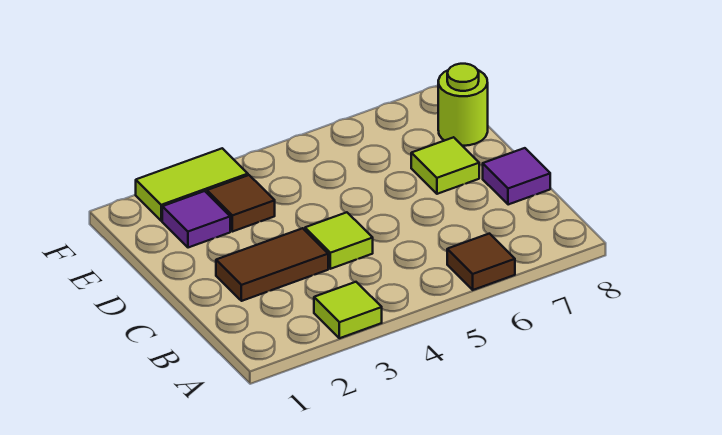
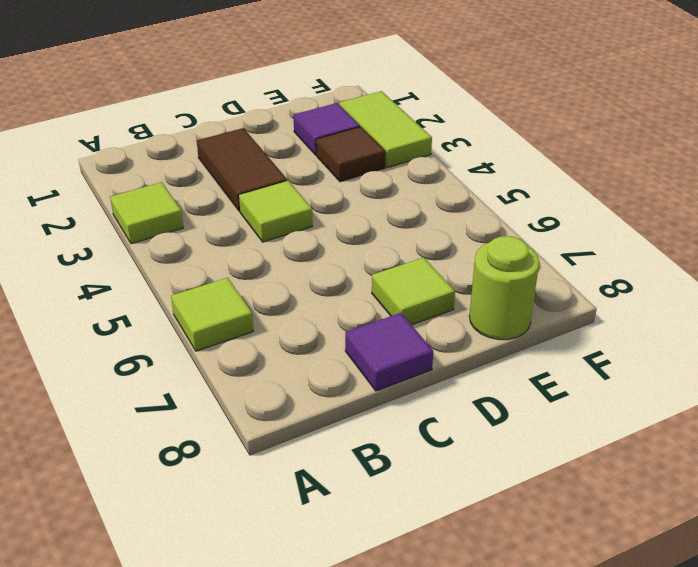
brown 1x1 tile [447,234,515,290] -> lime 1x1 tile [171,278,254,351]

